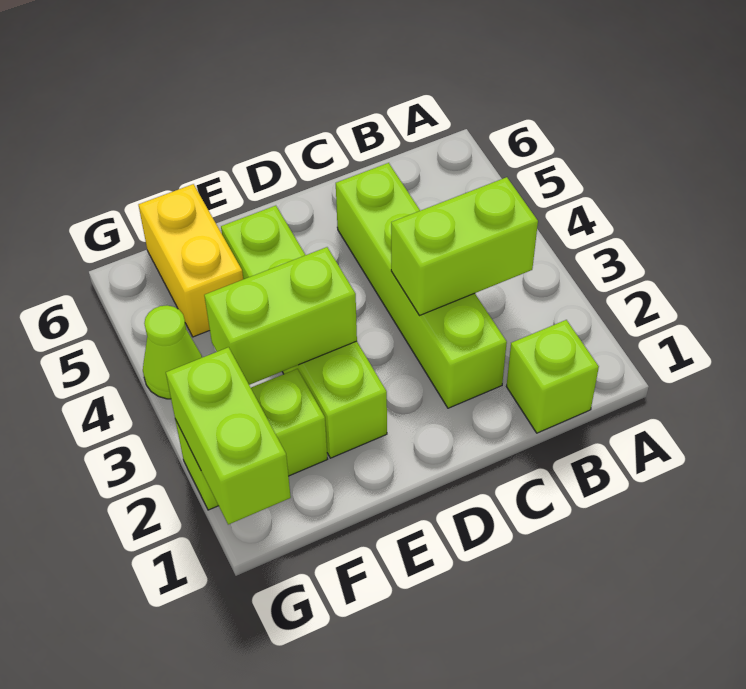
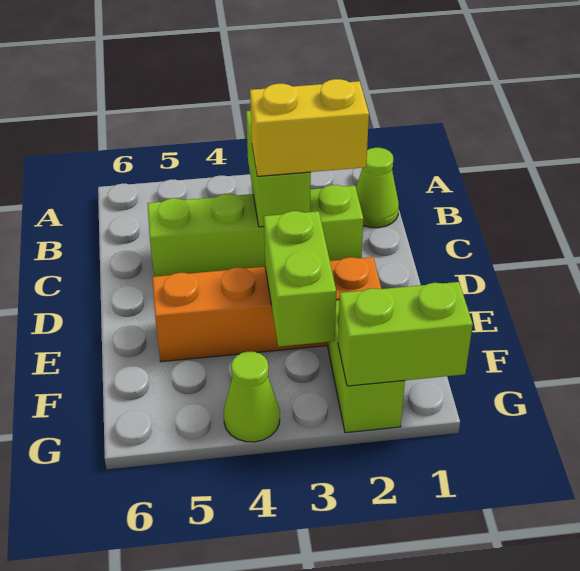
lime 1x1 brick [506,320,599,433] -> lime 1x1 cone [356,148,399,228]
lime 1x4 brick [221,206,387,458] -> orange 1x4 brick [152,257,381,362]
yellow 1x2 brick [138,184,243,337] -> yellow 1x2 brick moved to [250,79,369,176]

